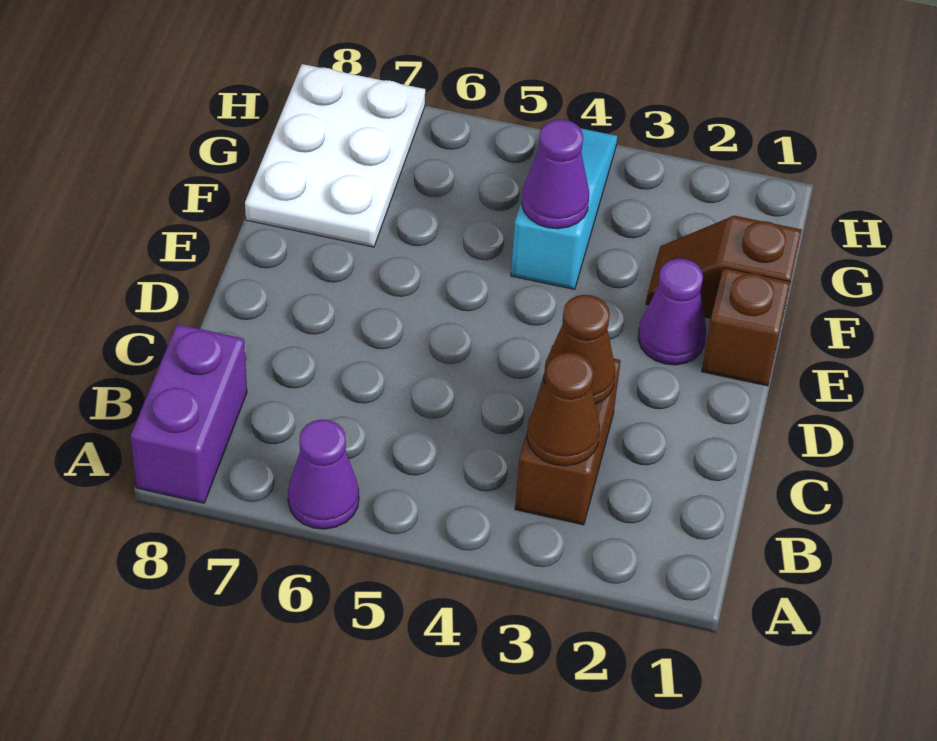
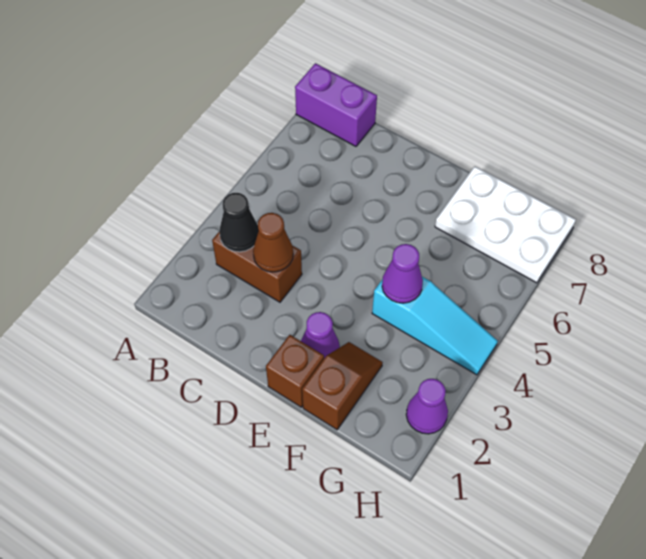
purple 1x1 cone [288,419,359,529] -> purple 1x1 cone moved to [406,379,448,434]
brown 1x1 cone [527,353,600,466] -> black 1x1 cone [219,193,259,252]

